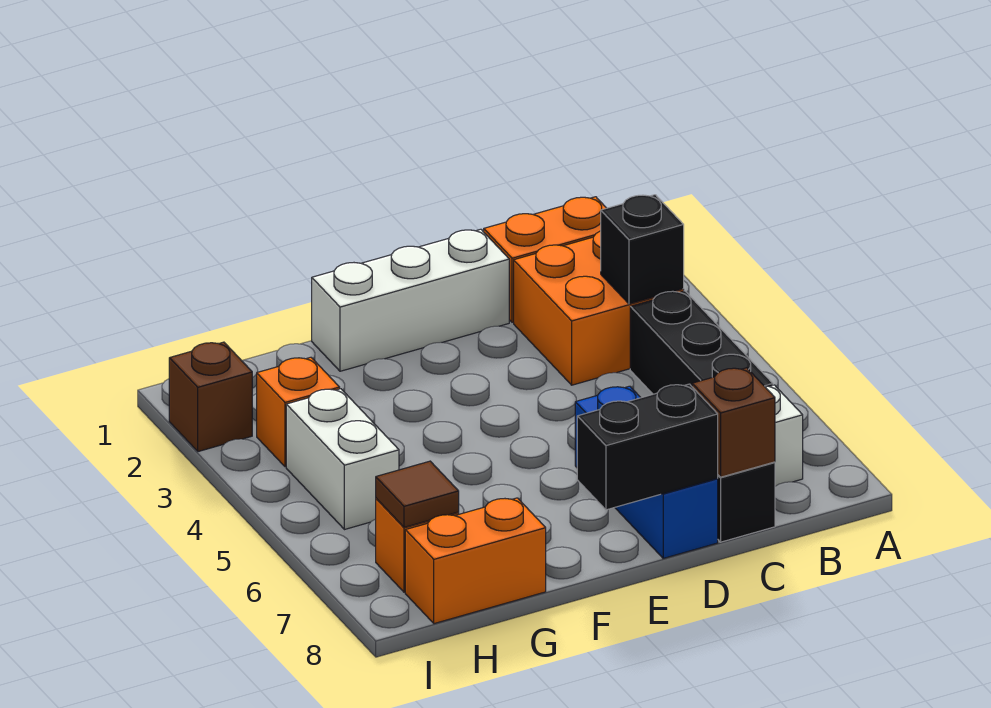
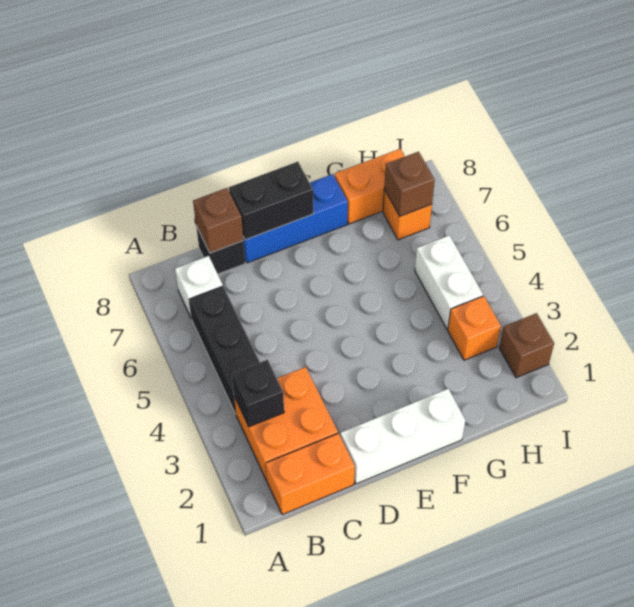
blue 1x3 brick [575,386,718,558] -> blue 1x3 brick turned to [243,174,348,263]
brown 1x1 tile [376,461,459,527] -> brown 1x1 brick [384,152,435,216]

